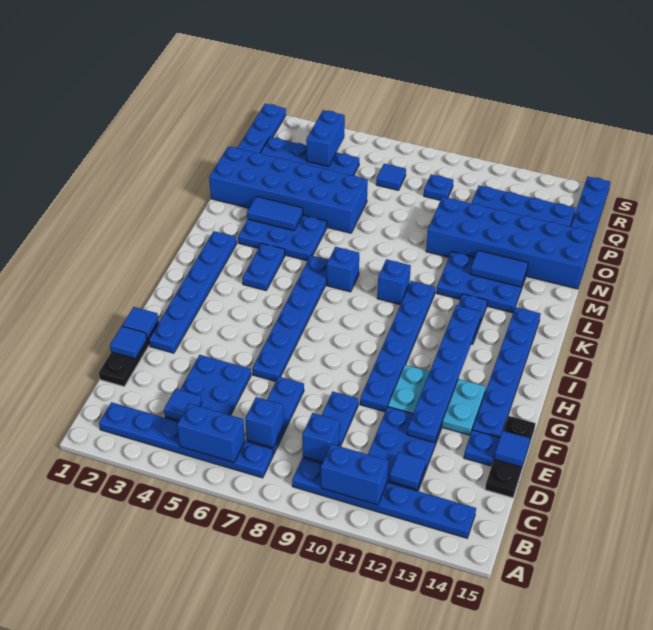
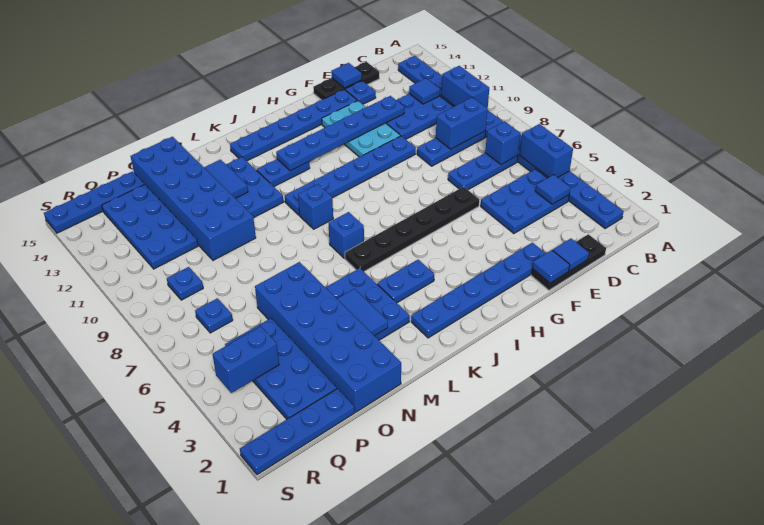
blue 1x1 brick [302,413,340,462] -> blue 1x2 brick [436,97,487,149]
blue 1x6 plate [252,256,328,381] -> black 1x6 plate [345,187,479,271]
blue 1x1 tile [376,164,406,190] -> blue 1x1 plate [195,298,233,333]

